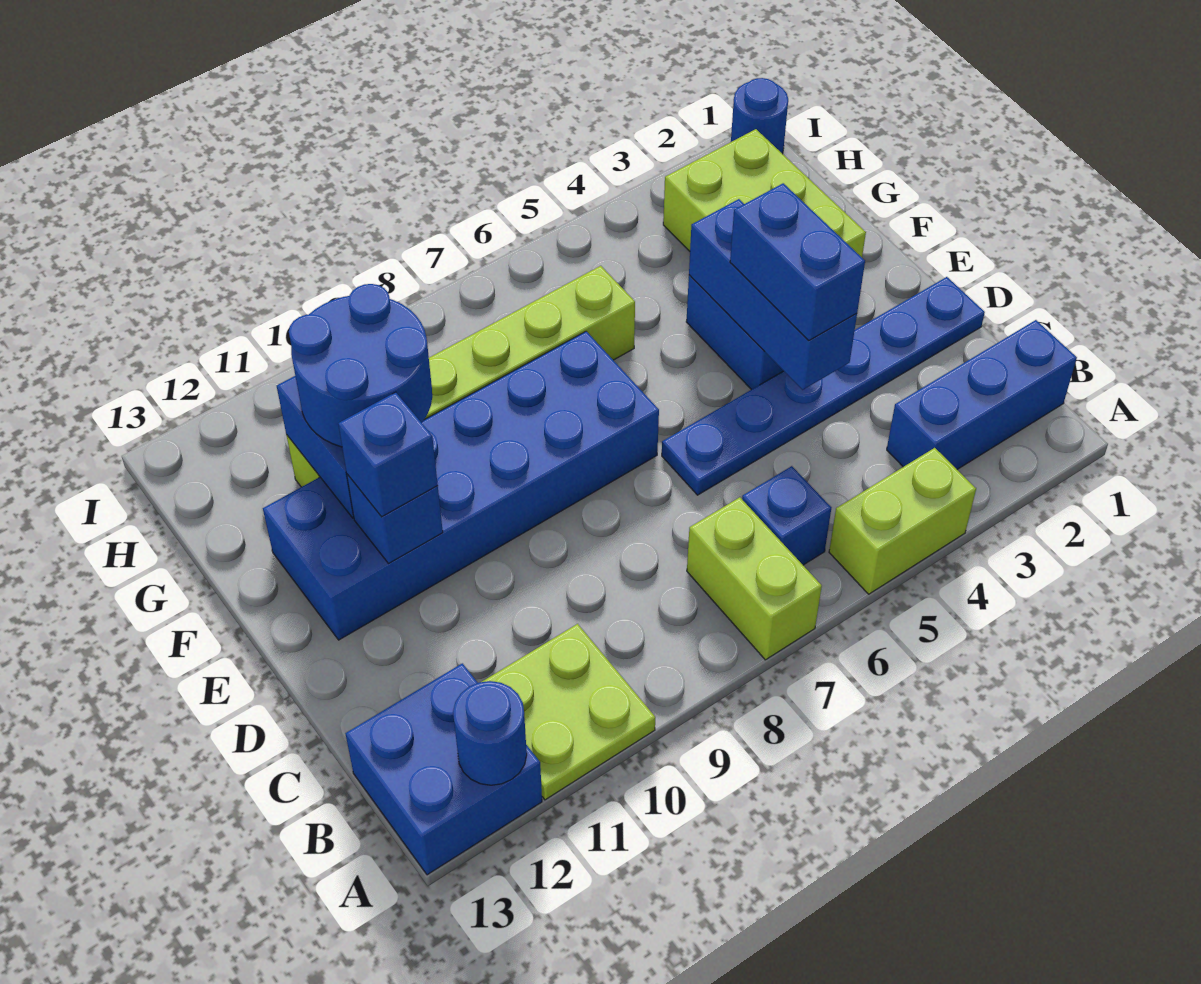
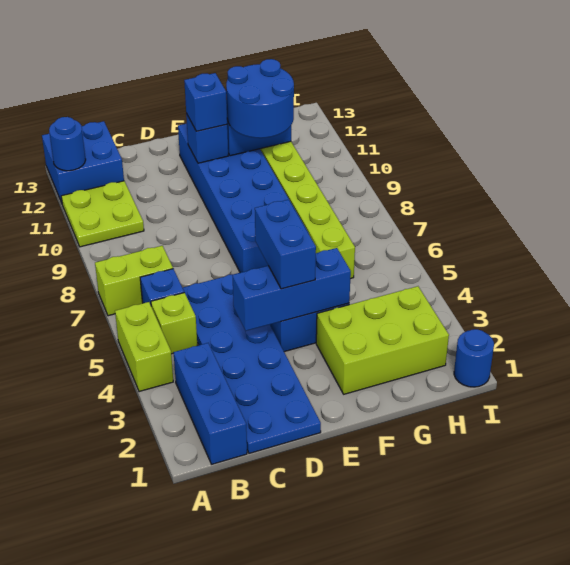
none -> lime 1x1 brick [151,293,197,354]
blue 1x6 plate [662,277,985,495] -> blue 2x6 plate [183,273,321,453]
blue 1x2 brick [730,183,865,341] -> blue 1x2 brick turned to [255,200,316,289]

